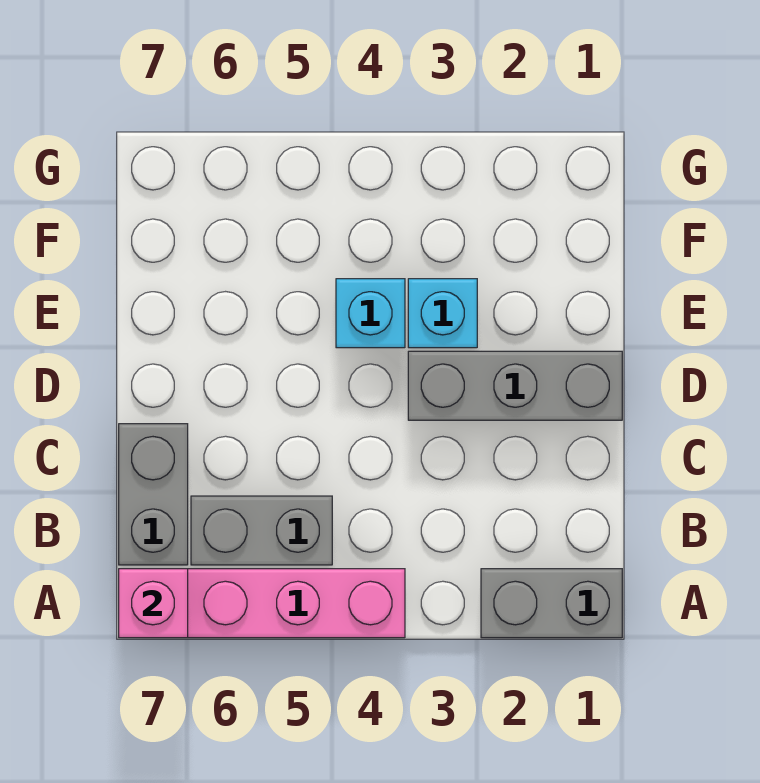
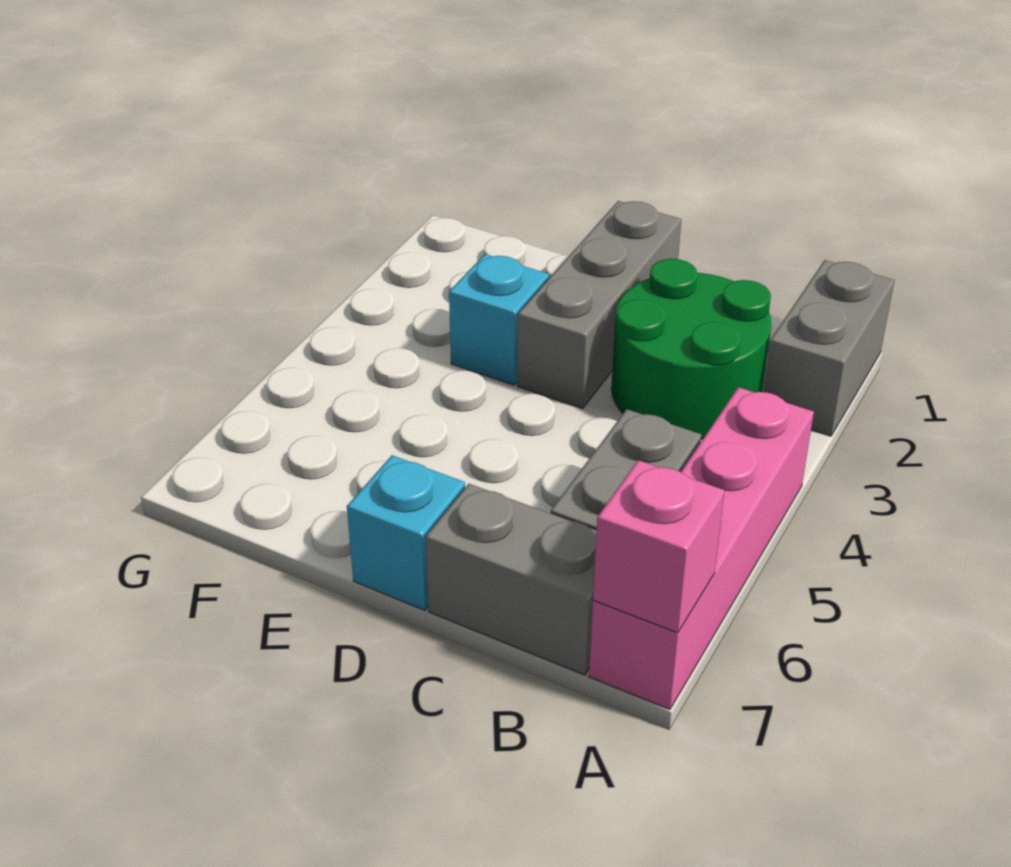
none -> green 2x2 round brick [611,259,771,439]
cyan 1x1 brick [336,279,405,348] -> cyan 1x1 brick moved to [347,455,465,610]

